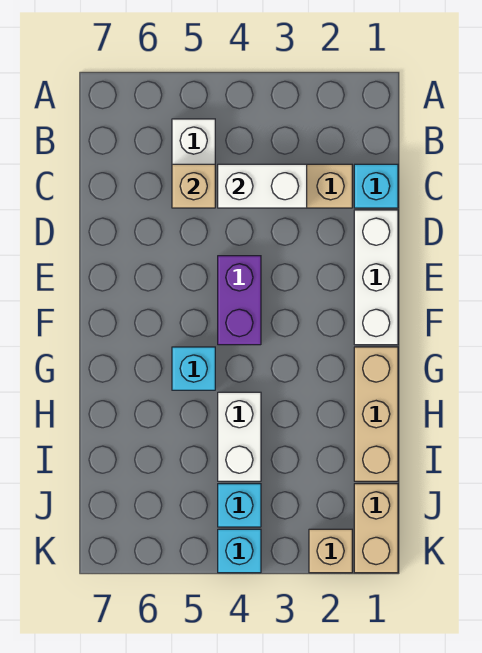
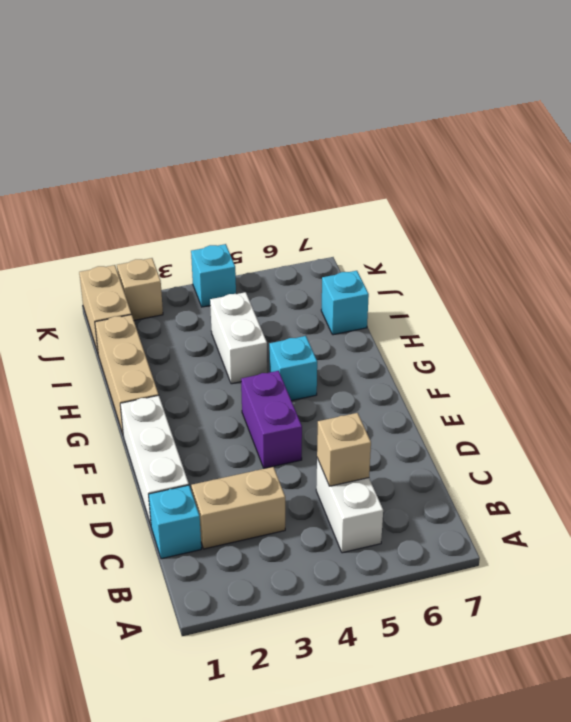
white 1x2 brick [218,164,307,208] -> none
cyan 1x1 brick [218,484,261,527] -> cyan 1x1 brick moved to [321,271,369,335]

